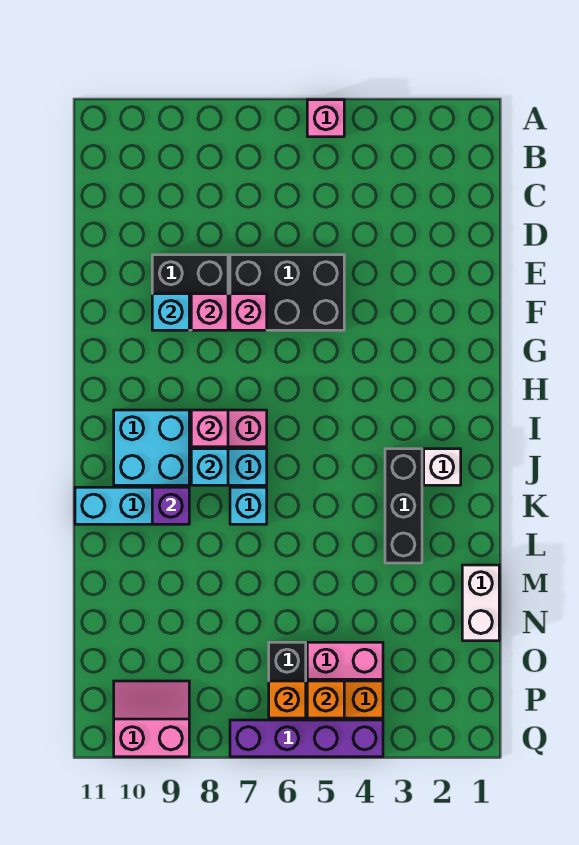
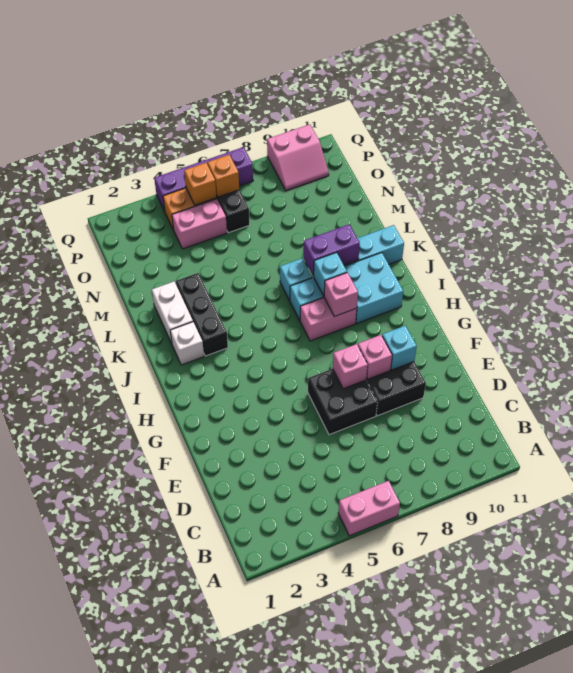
pink 1x1 brick [307,100,344,137] -> pink 1x2 brick [338,481,400,536]
black 2x3 brick [230,255,344,330] -> black 2x2 brick [308,369,378,435]
purple 1x1 brick [152,487,189,524] -> purple 1x2 brick [303,224,360,276]
white 1x2 brick [462,565,499,641] -> white 1x2 brick moved to [152,282,193,343]

